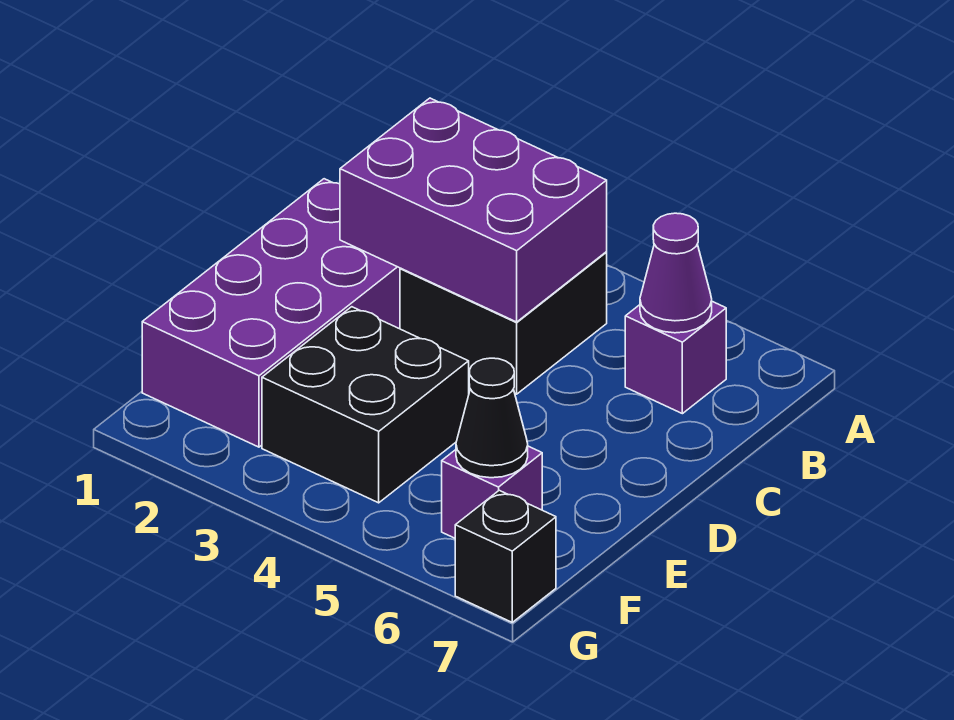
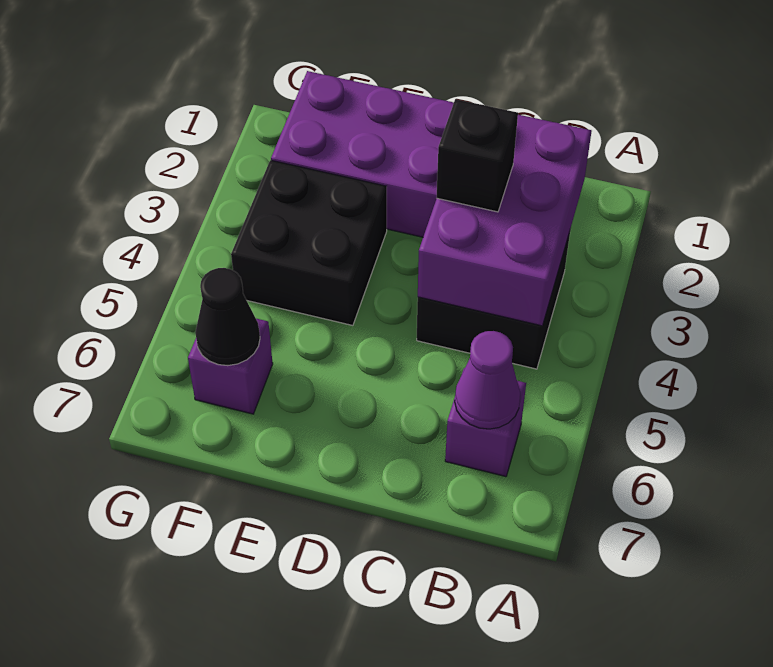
black 1x1 brick [455,490,556,622] -> black 1x1 brick moved to [437,99,518,212]

